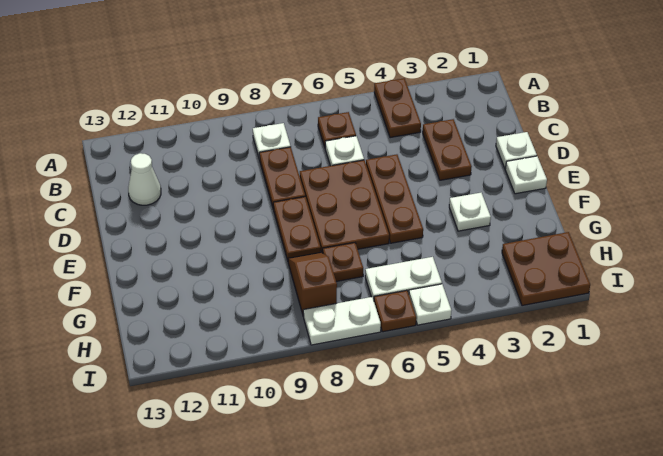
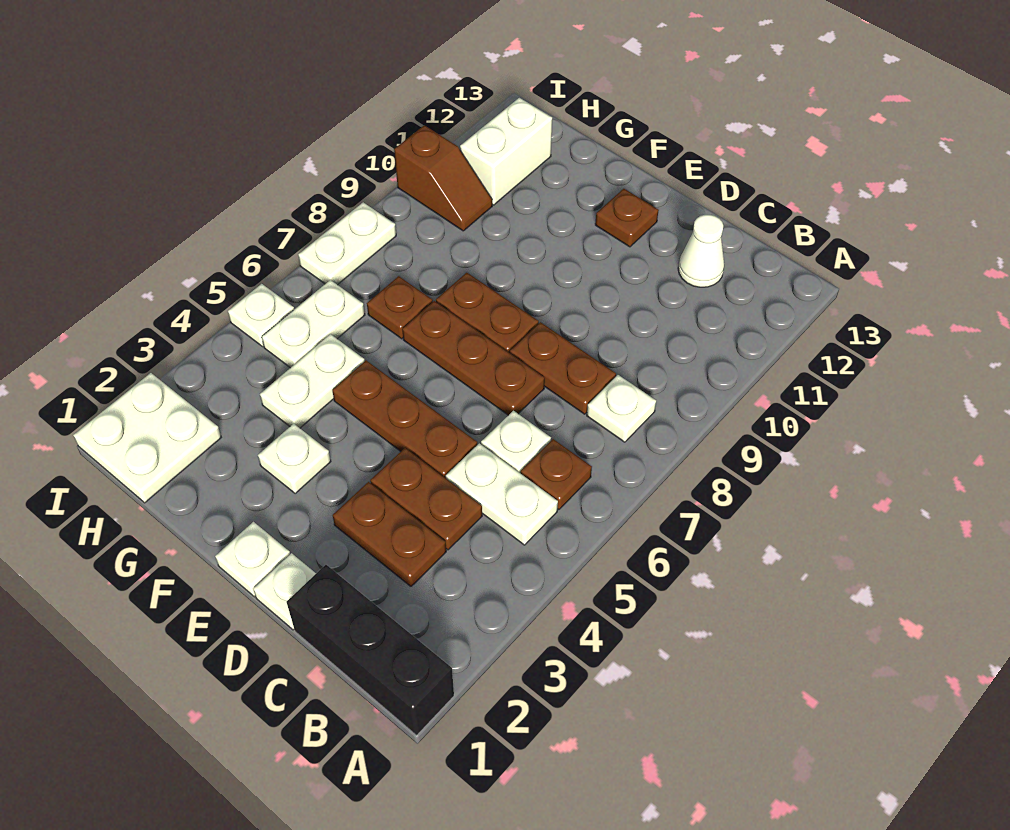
none -> black 1x3 brick [287,565,454,735]
brown 1x2 plate [374,78,421,138] -> brown 1x2 plate moved to [370,448,482,550]
none -> white 1x2 plate [446,443,558,545]
brown 2x3 plate [300,160,389,253] -> brown 1x3 plate [402,301,545,415]
none -> white 1x2 plate [260,334,365,428]
brown 1x2 slope [288,252,337,316] -> brown 1x2 slope moved to [394,125,492,231]
brown 2x2 plate [502,232,590,306] -> white 2x2 plate [73,373,221,503]
none -> white 1x2 brick [460,98,552,205]
brown 1x1 plate [374,290,416,332] -> brown 1x1 plate moved to [595,189,659,247]

